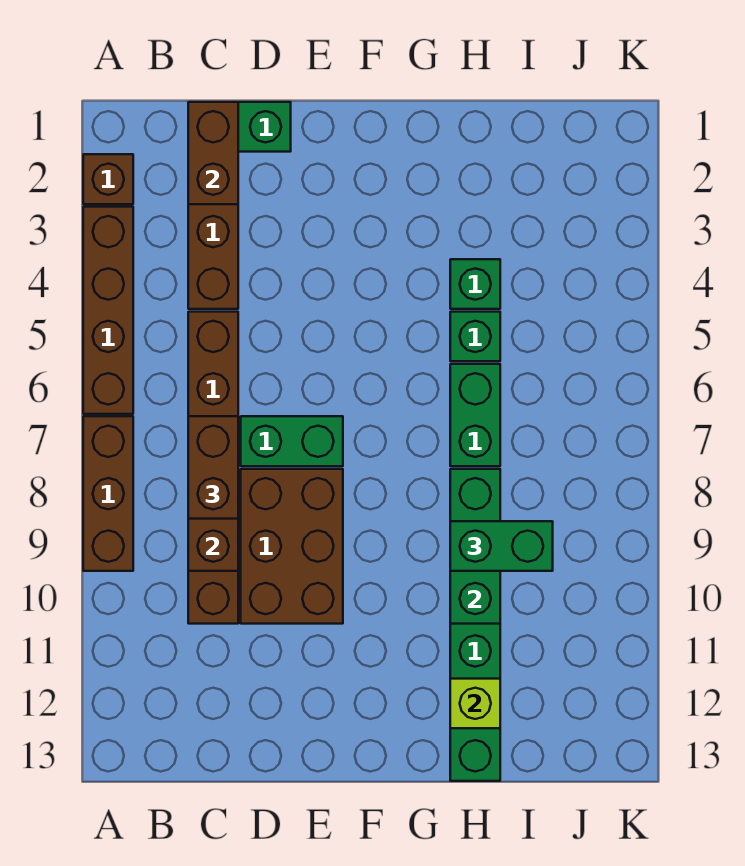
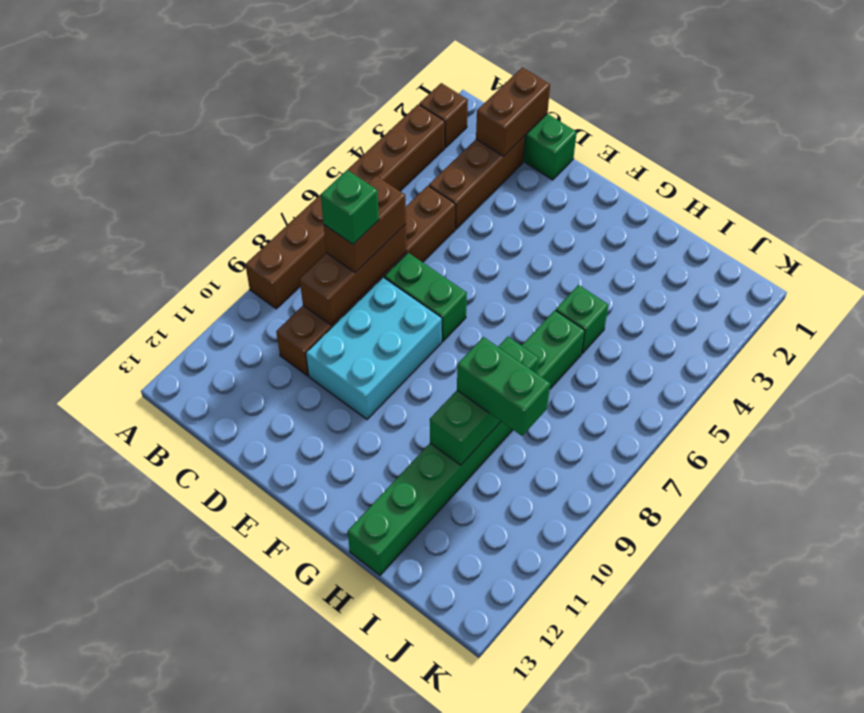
brown 2x3 brick [241,469,343,624] -> cyan 2x3 brick [306,277,442,419]
green 1x1 brick [450,259,500,309] -> green 1x1 brick moved to [321,170,379,244]
lime 1x1 brick [450,679,500,728] -> none

